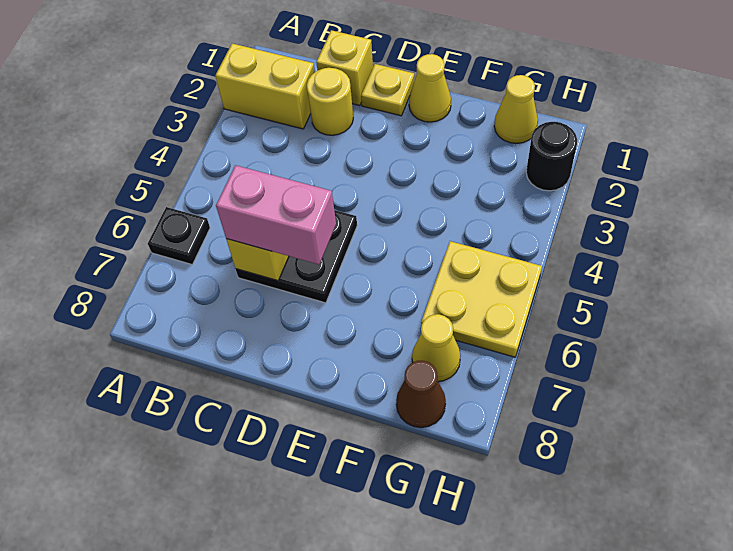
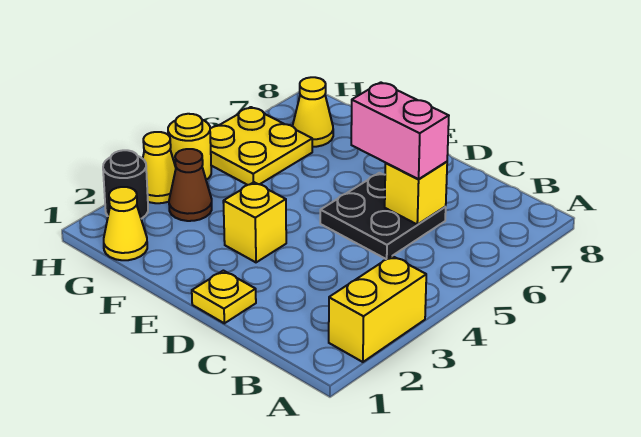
yellow 1x2 brick [215,44,315,129] -> yellow 1x2 brick turned to [329,256,426,362]
black 1x1 plate [148,207,210,264] -> none
yellow 1x1 brick [316,30,373,106] -> yellow 1x1 brick moved to [223,182,286,262]
yellow 1x1 round brick [307,68,353,135] -> yellow 1x1 round brick moved to [168,114,211,180]
yellow 1x1 cone [409,54,451,122] -> yellow 1x1 cone moved to [143,132,176,203]
brown 1x1 cone [396,361,446,428] -> brown 1x1 cone moved to [169,149,212,221]

